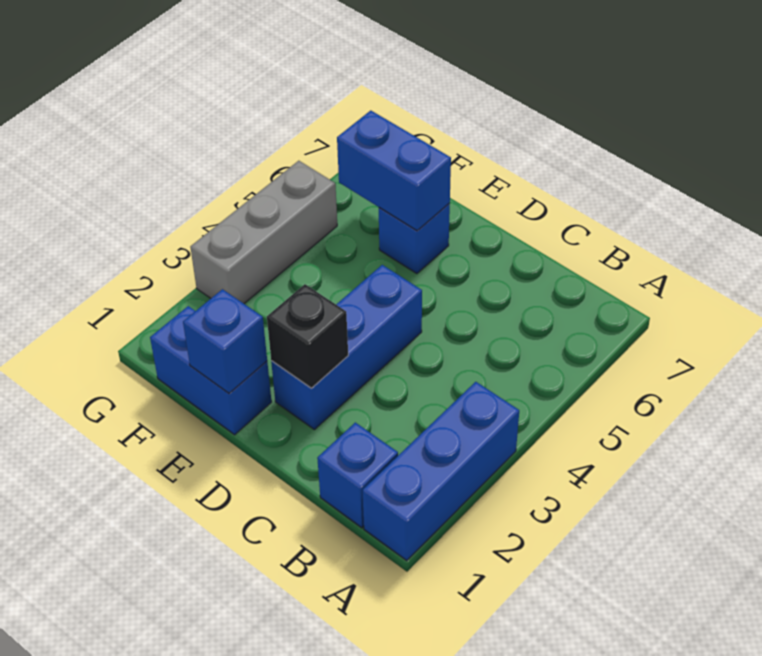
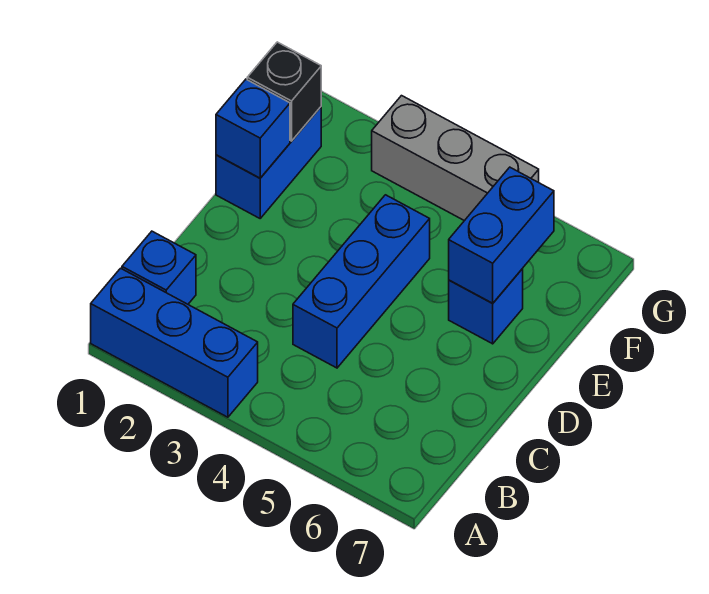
blue 1x3 brick [271,265,422,430] -> blue 1x3 brick turned to [293,195,430,368]
black 1x1 brick [267,284,348,388] -> black 1x1 brick moved to [247,42,321,141]

